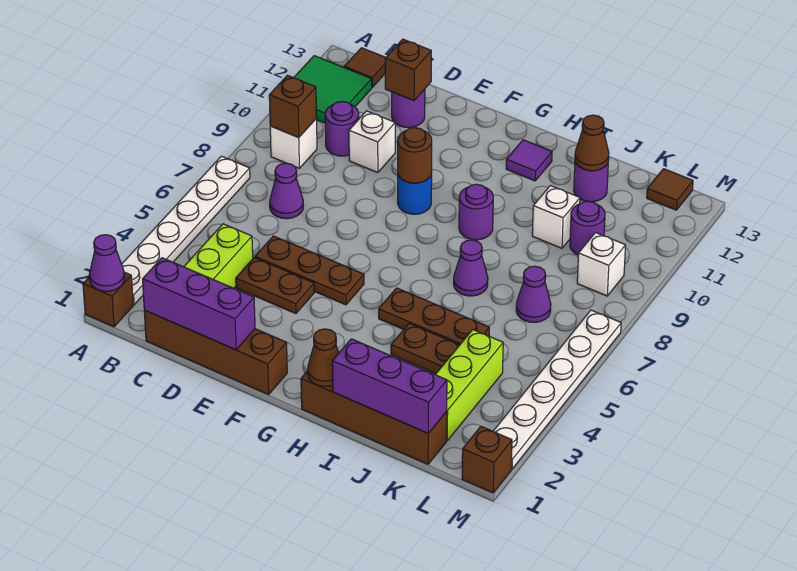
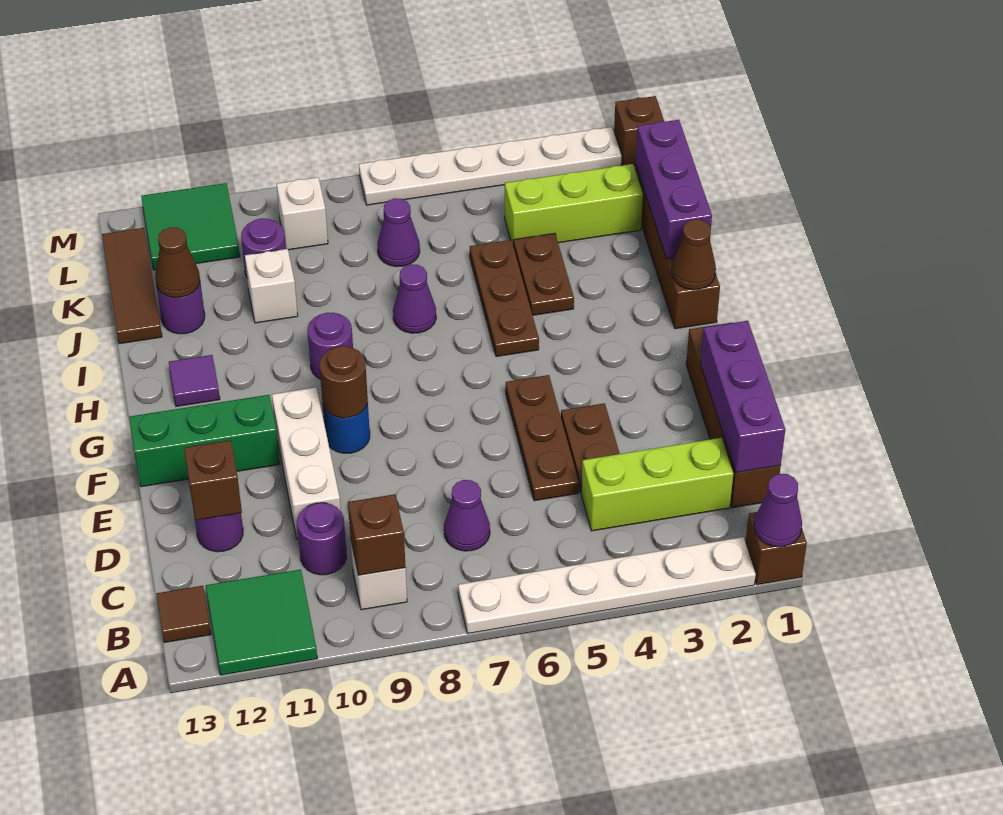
white 1x1 brick [349,111,395,173] -> white 1x3 brick [272,387,341,539]
none -> green 1x3 brick [129,395,280,487]
none -> green 2x2 tile [141,183,240,270]
brown 1x1 tile [647,169,693,210] -> brown 1x3 tile [102,228,162,344]

